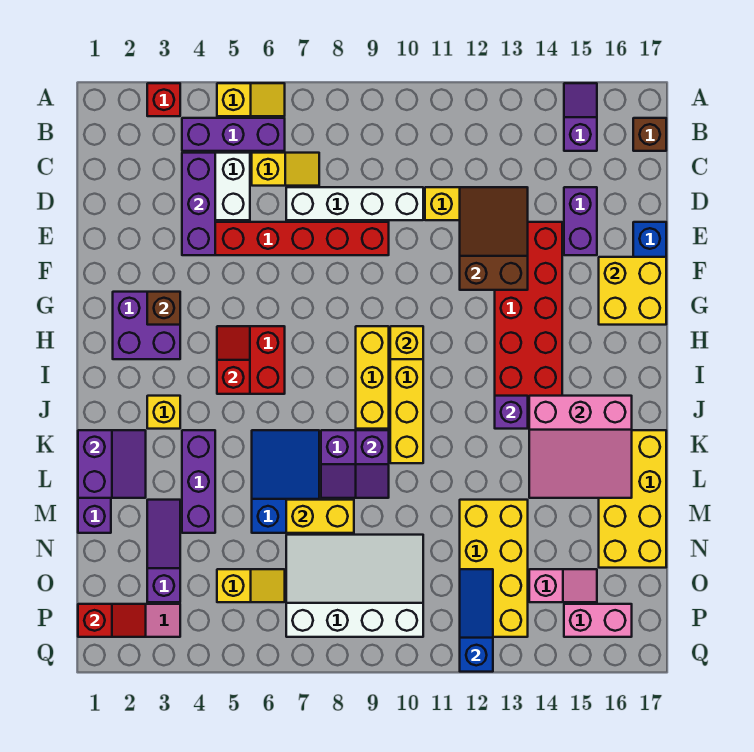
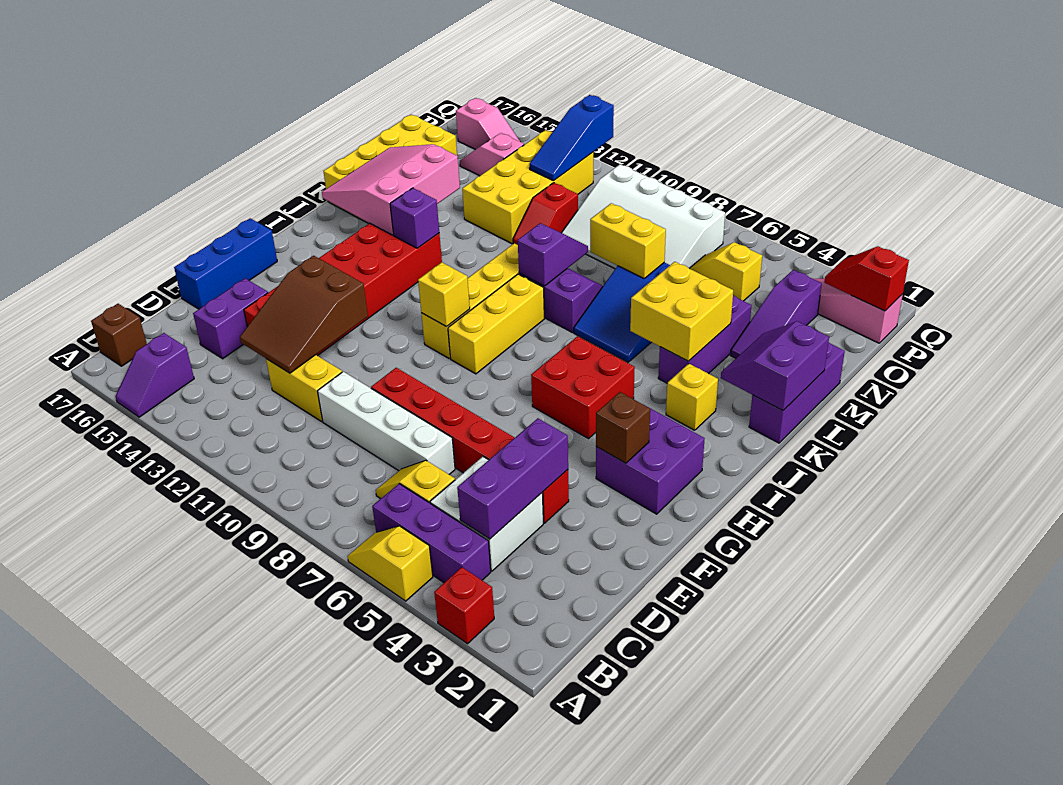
yellow 2x2 brick [599,257,666,325] -> yellow 2x2 brick moved to [630,262,733,361]
red 1x2 slope [217,326,250,394] -> red 1x2 slope moved to [513,183,578,245]
pink 3x3 slope [529,396,632,498] -> pink 3x3 slope turned to [322,144,460,235]
pink 1x2 brick [564,604,632,637] -> pink 1x2 slope [456,98,520,150]

